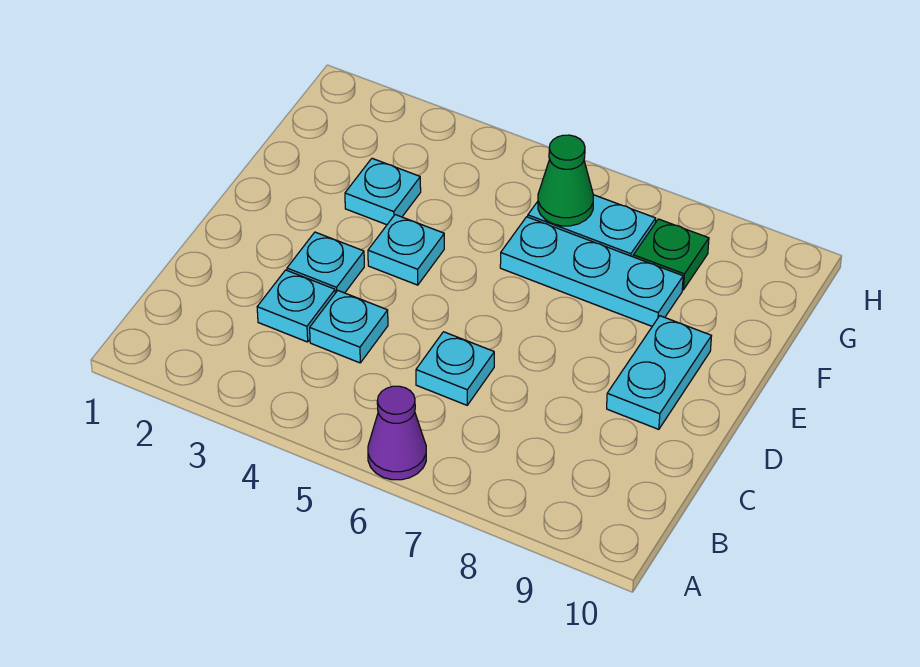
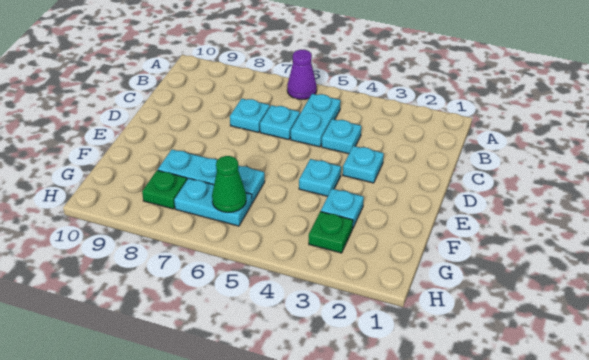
cyan 1x1 plate [257,270,335,342] -> cyan 1x1 plate moved to [230,99,270,132]
cyan 1x2 plate [607,316,711,429] -> cyan 1x2 plate moved to [291,94,341,147]
none -> green 1x1 plate [309,211,353,253]

